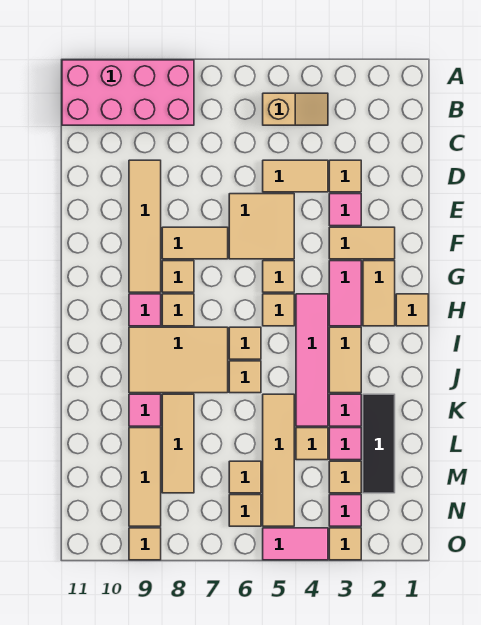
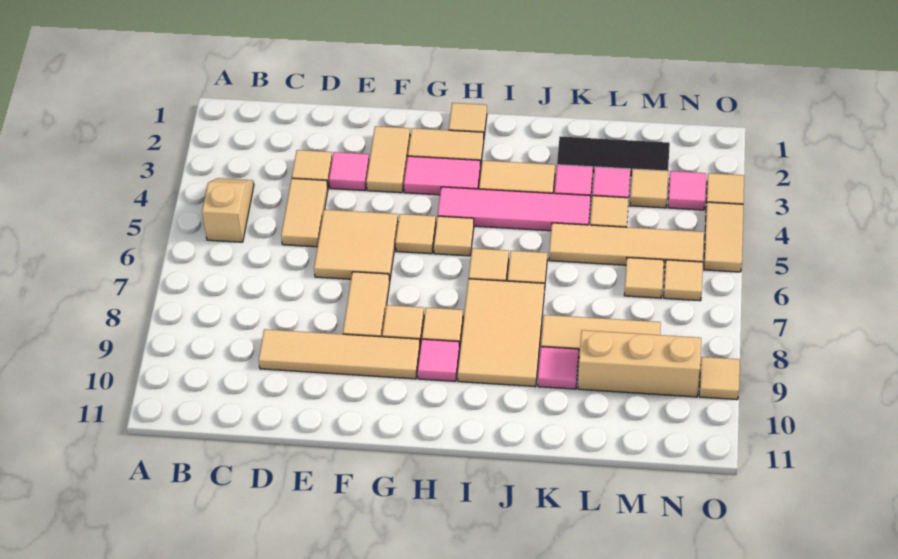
pink 2x4 brick [62,60,194,125] -> none
tan 1x3 tile [129,428,161,526] -> tan 1x3 brick [578,330,701,397]
pink 1x2 tile [263,528,328,560] -> tan 1x2 tile [704,202,743,272]

